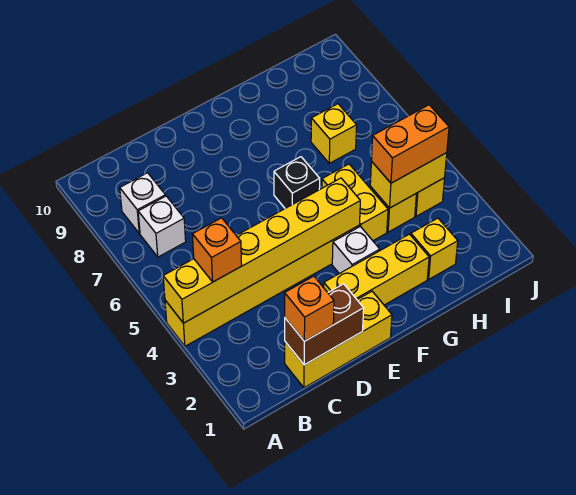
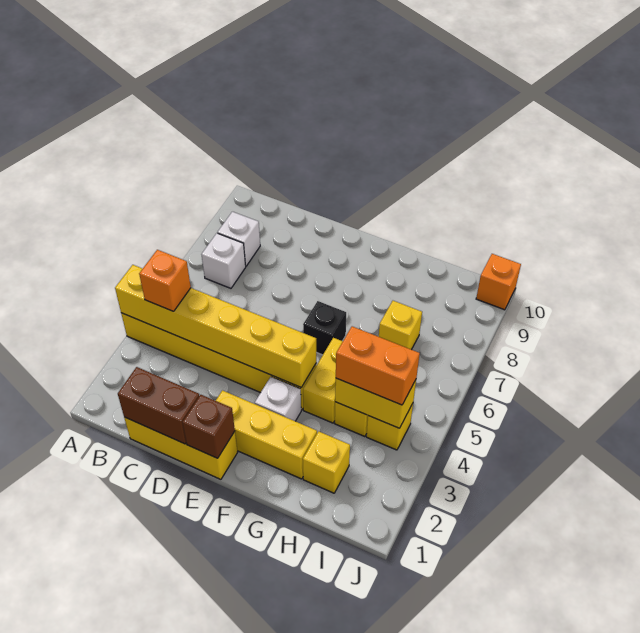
orange 1x1 brick [285,276,334,341] -> orange 1x1 brick moved to [476,254,521,310]
none -> brown 1x1 brick [183,395,235,458]

